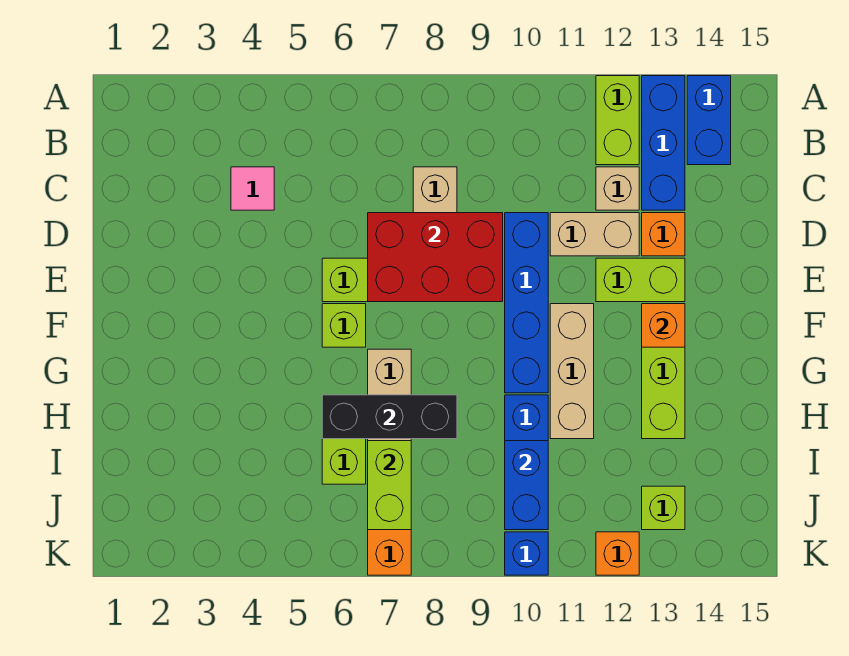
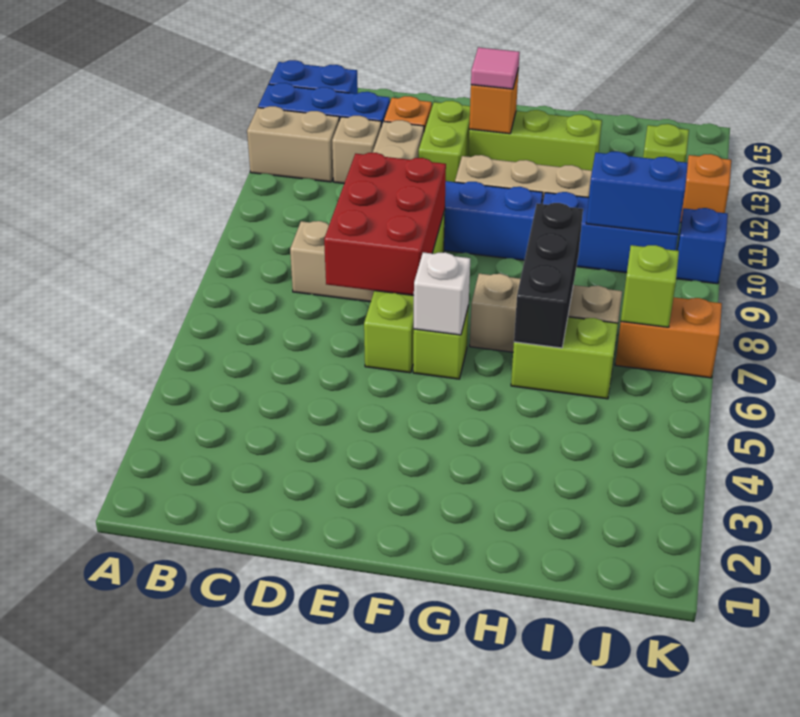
lime 1x2 brick [596,76,639,165] -> tan 1x2 brick [247,106,339,182]
pink 1x1 tile [231,167,274,210] -> pink 1x1 tile moved to [471,47,520,89]
none -> white 1x1 brick [414,252,470,335]
lime 1x2 brick [368,441,411,530] -> lime 1x1 brick [621,245,679,327]

